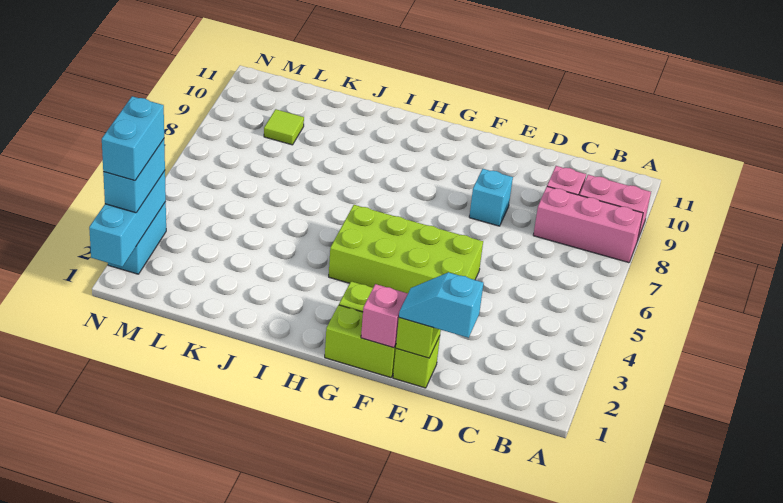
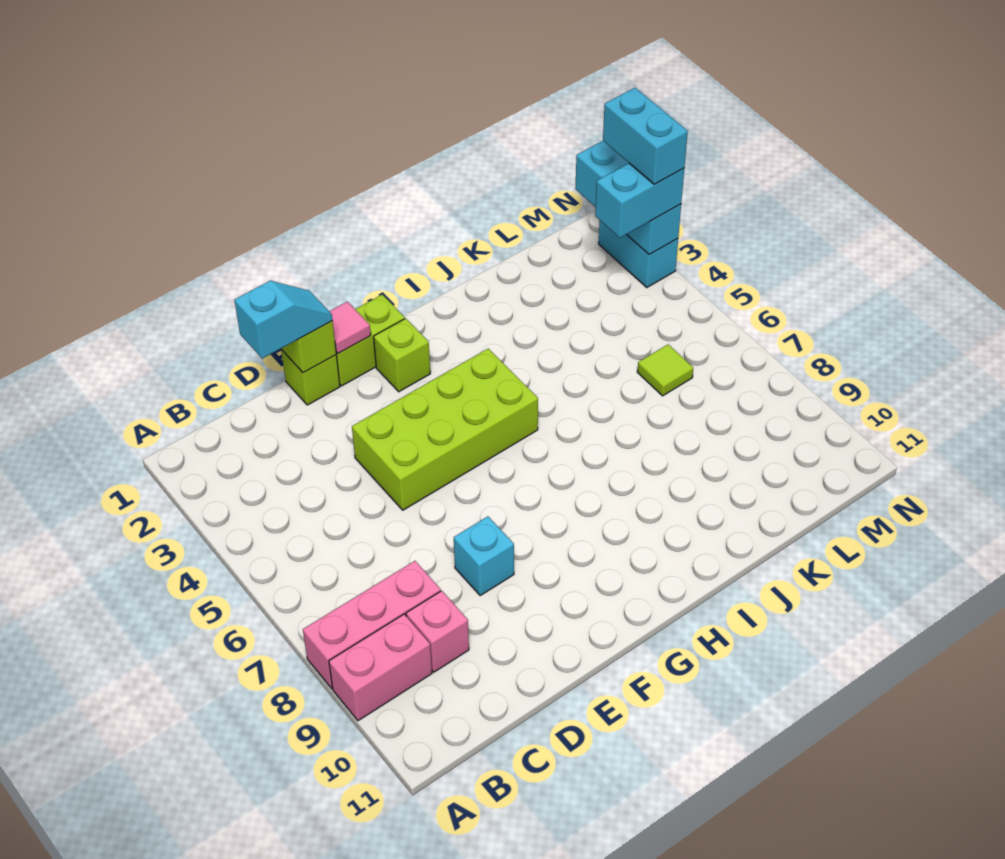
pink 1x1 brick [361,284,408,348] -> pink 1x1 tile [329,302,371,353]
lime 1x1 tile [264,109,304,145] -> lime 1x1 tile moved to [637,345,693,396]
cyan 1x2 brick [103,139,165,213] -> cyan 1x2 brick turned to [595,163,684,238]

